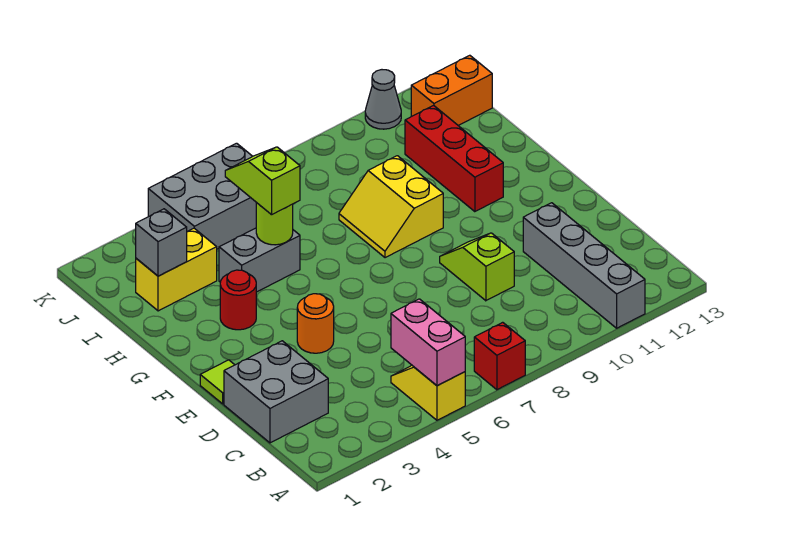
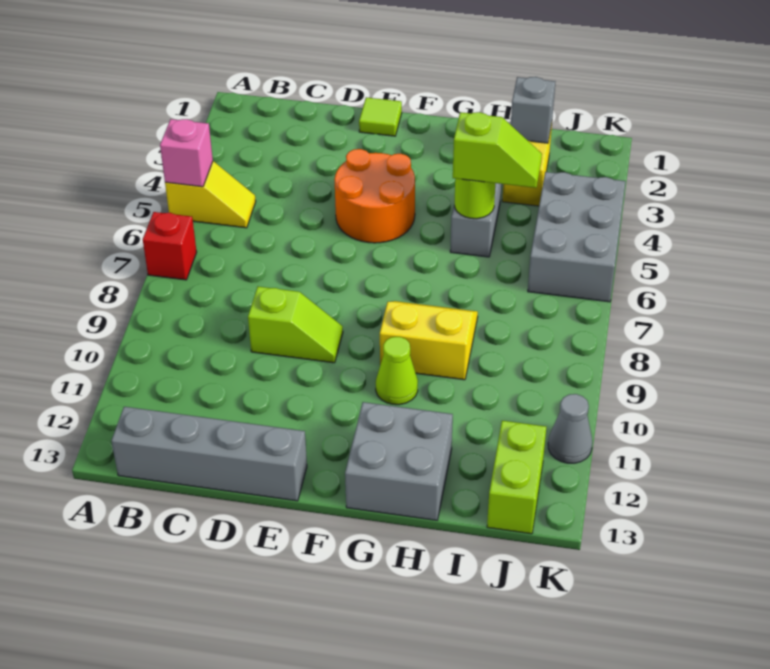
pink 1x2 brick [391,299,465,386] -> pink 1x1 brick [160,119,213,187]
grey 1x4 brick [523,203,645,328] -> grey 1x4 brick moved to [111,407,307,501]
grey 2x2 brick [224,341,328,443] -> grey 2x2 brick moved to [345,402,453,520]
orange 1x1 round brick [297,294,334,353] -> orange 2x2 round brick [334,149,415,243]
red 1x1 round brick [220,270,256,330] -> none
none -> lime 1x1 cone [376,337,418,405]
red 1x3 brick [405,106,503,212] -> none
orange 1x2 brick [411,55,492,126] -> lime 1x2 brick [487,421,546,534]

